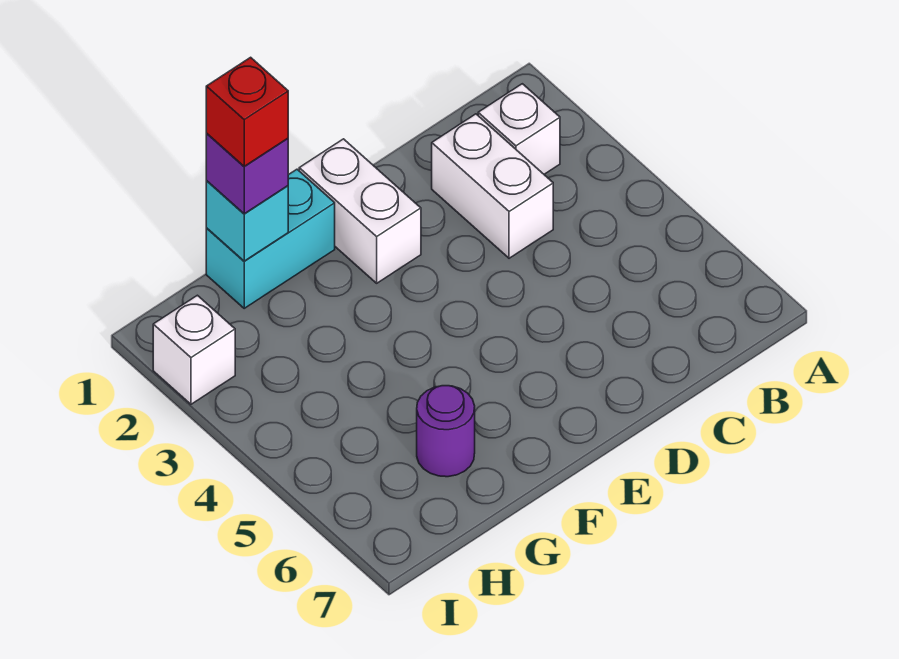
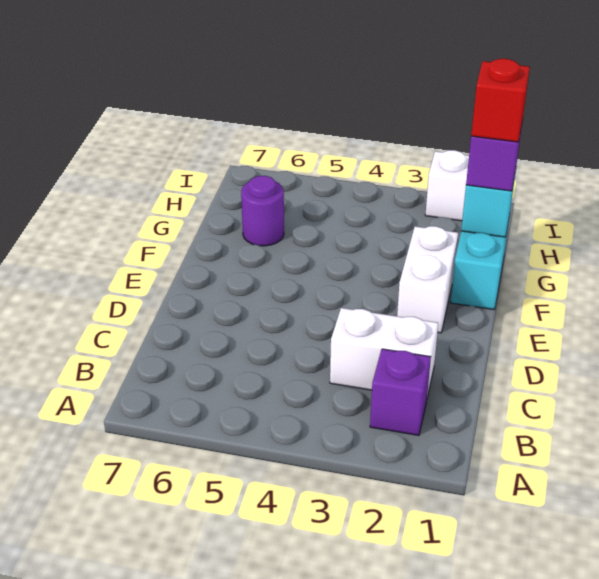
white 1x1 brick [478,84,560,174] -> purple 1x1 brick [370,349,431,435]
white 1x2 brick [299,139,421,283] -> white 1x2 brick turned to [397,226,458,333]

